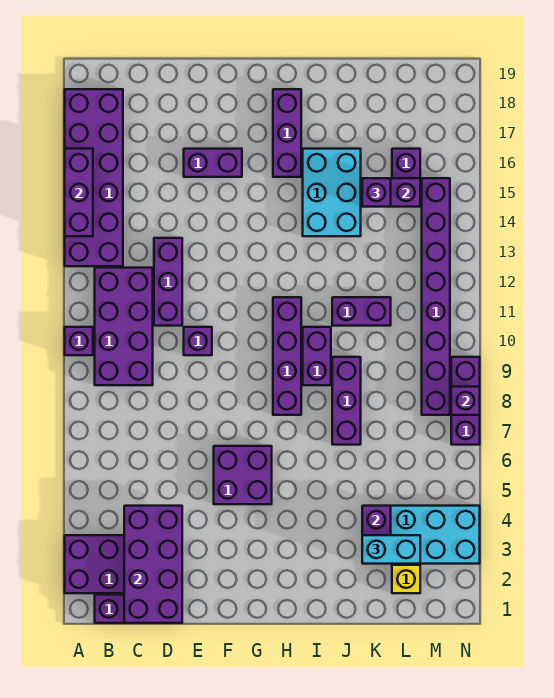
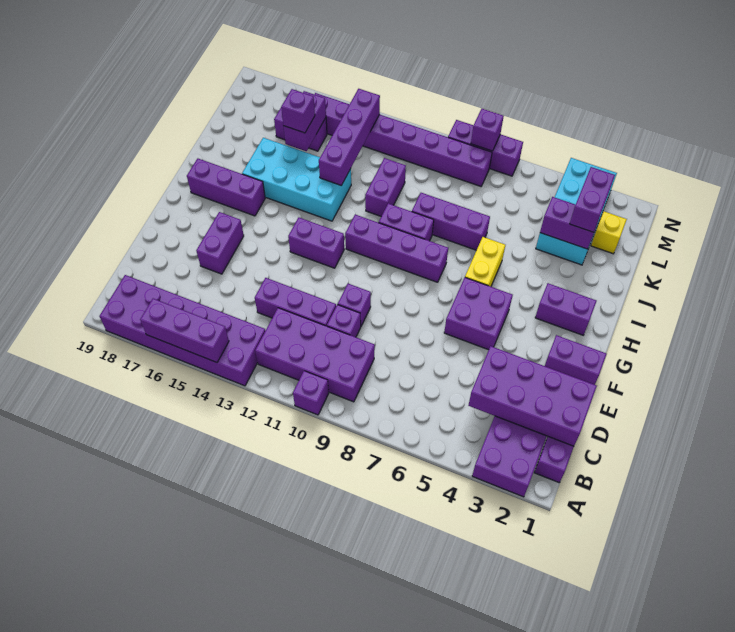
none -> purple 1x1 brick [327,305,361,337]
none -> purple 1x2 brick [545,335,606,385]
none -> purple 1x2 brick [288,218,344,268]
none -> purple 1x2 brick [535,283,596,335]
none -> yellow 1x2 brick [465,237,505,287]
cyan 2x3 brick [303,149,361,236] -> cyan 2x4 brick [242,138,351,221]
none -> purple 1x4 brick [319,89,380,185]
cyan 1x2 brick [362,535,420,564] -> purple 1x2 brick [570,167,615,232]

